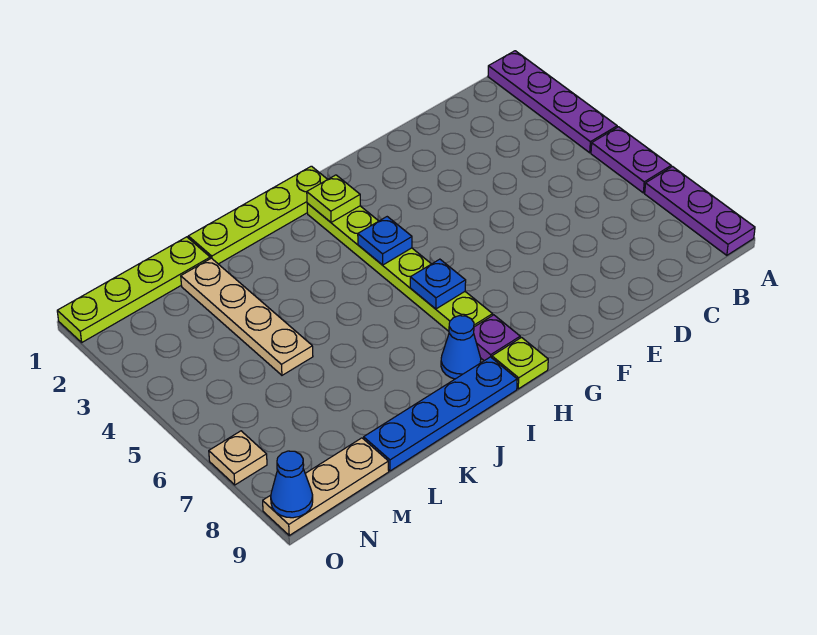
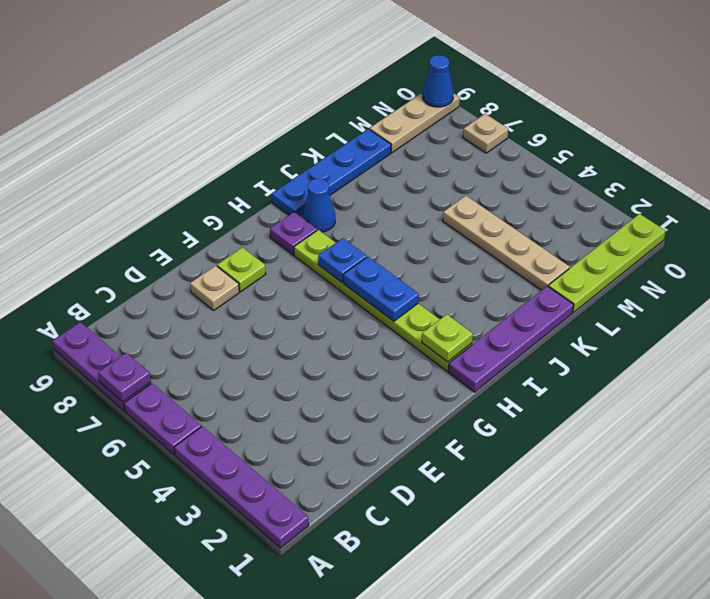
none -> purple 1x1 plate [98,353,151,402]
none -> tan 1x1 plate [190,266,239,310]
lime 1x4 plate [188,166,328,264] -> purple 1x4 plate [448,286,574,392]
blue 1x1 plate [358,217,412,265] -> blue 1x2 plate [343,257,419,321]
lime 1x1 plate [492,338,548,389] -> lime 1x1 plate moved to [217,247,266,292]

